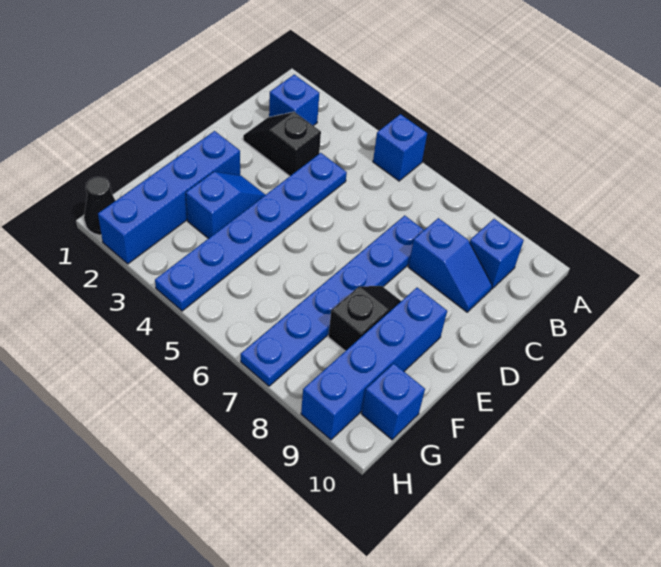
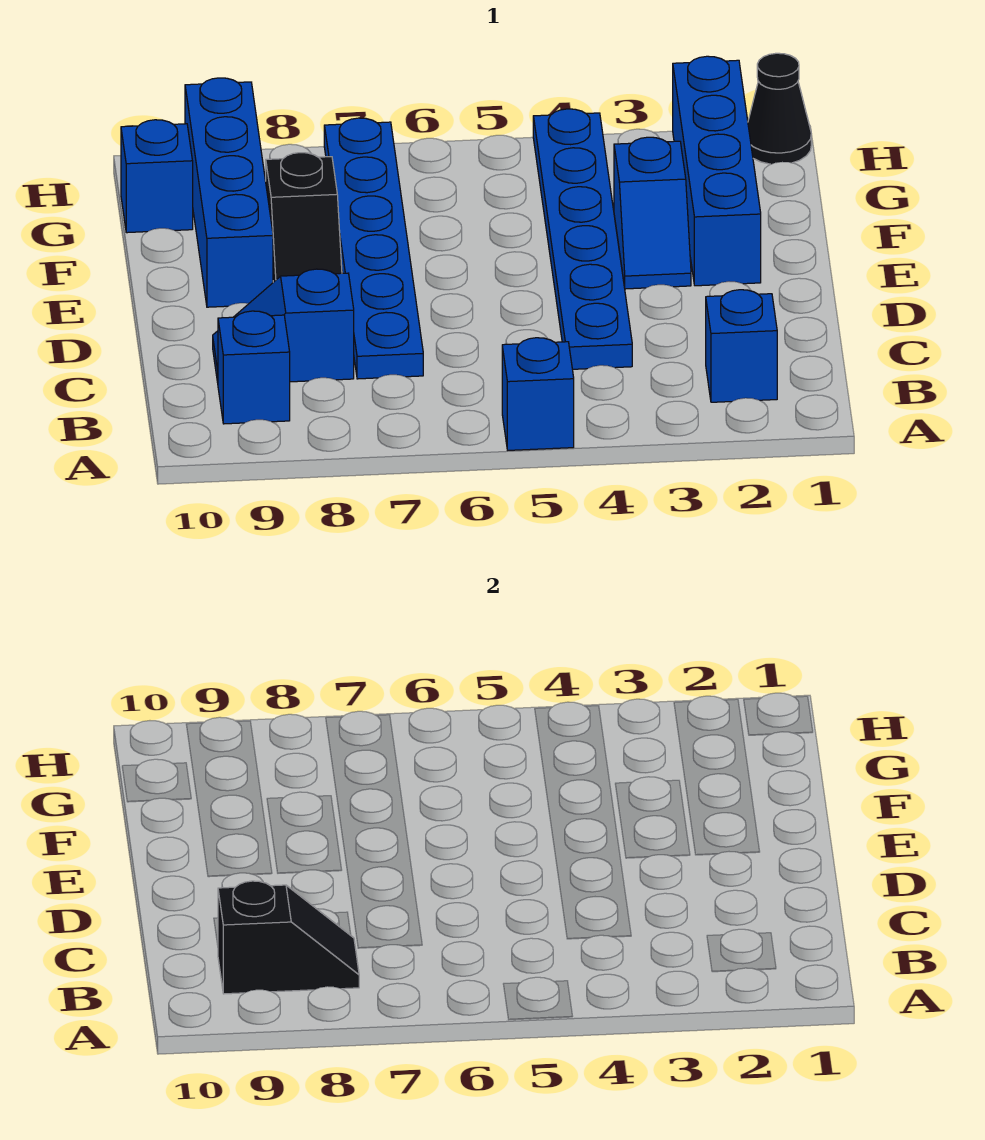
black 1x2 slope [243,112,321,176] -> black 1x2 slope moved to [218,881,359,994]

